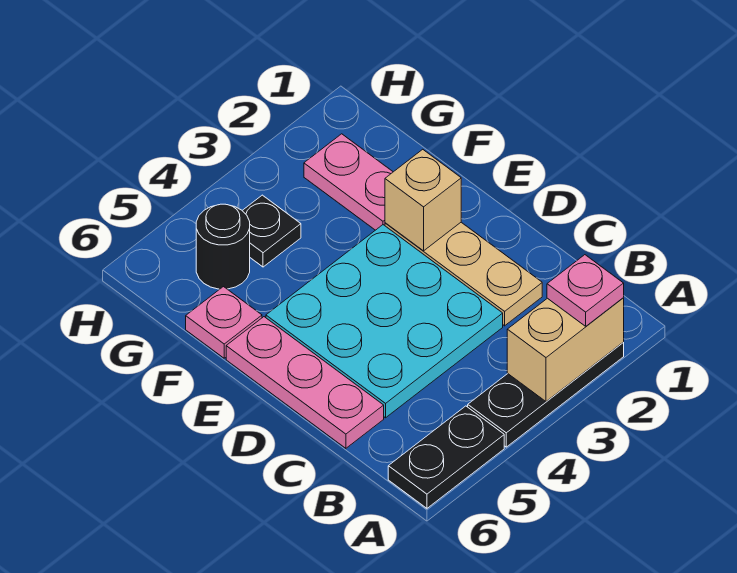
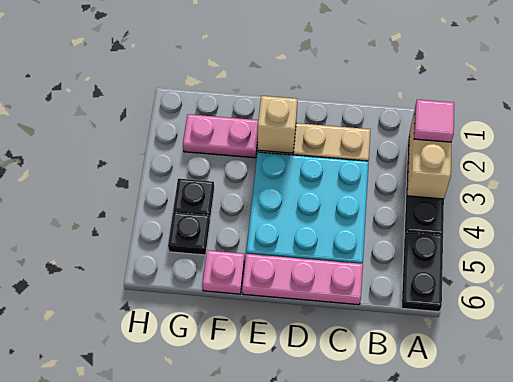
pink 1x1 plate [547,255,624,326] -> pink 1x1 tile [414,100,454,142]
black 1x1 round brick [196,204,250,289] -> black 1x1 plate [168,212,210,255]

